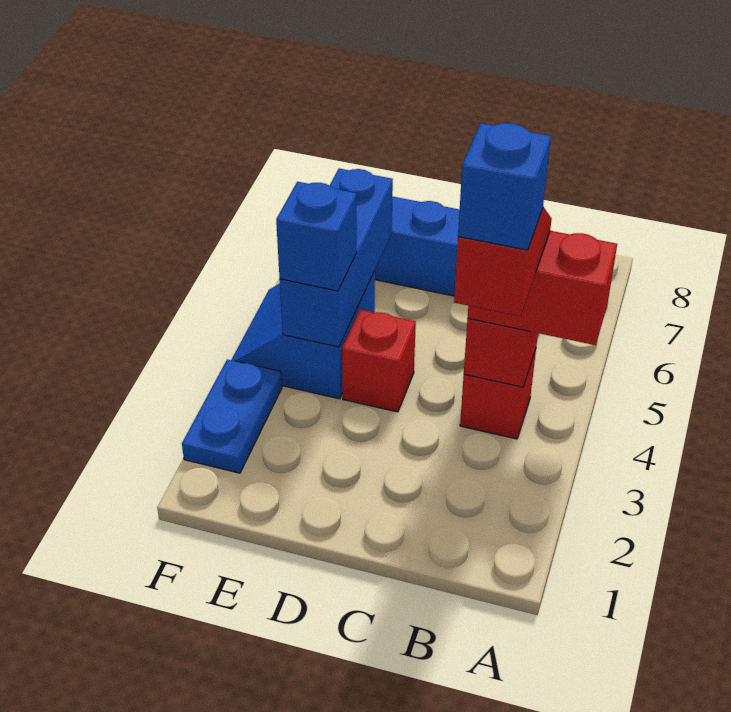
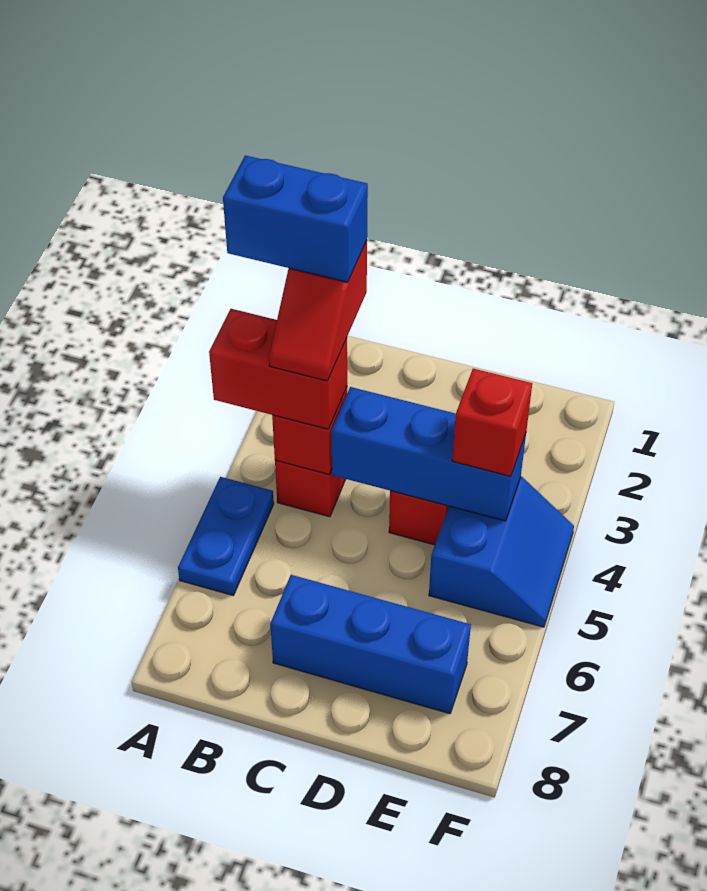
blue 1x1 brick [458,123,551,250] -> blue 1x2 brick [223,155,368,282]
blue 1x3 brick [280,169,393,347] -> blue 1x3 brick turned to [331,387,526,521]
blue 1x1 brick [276,182,357,291] -> red 1x1 brick [452,369,532,476]
blue 1x2 plate [182,360,282,473] -> blue 1x2 plate moved to [178,477,274,596]

